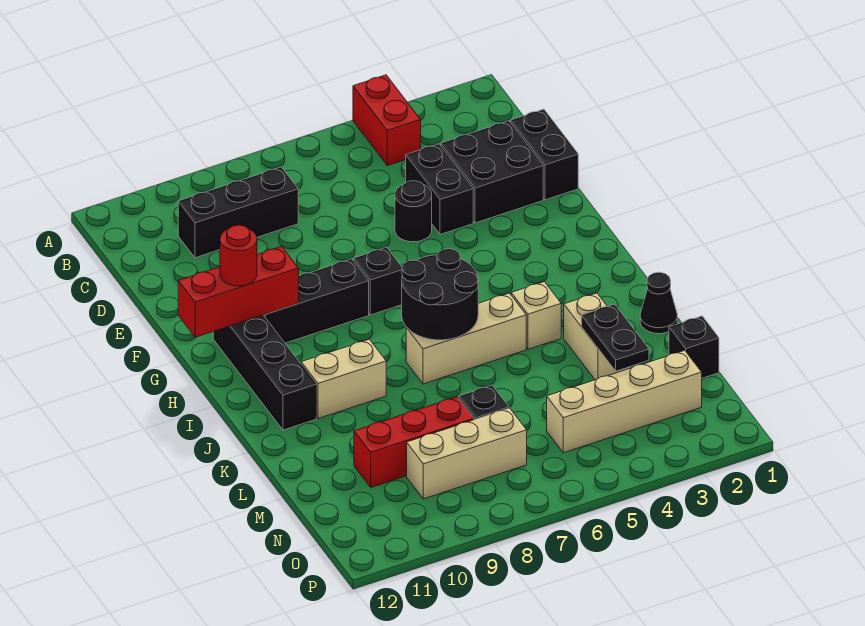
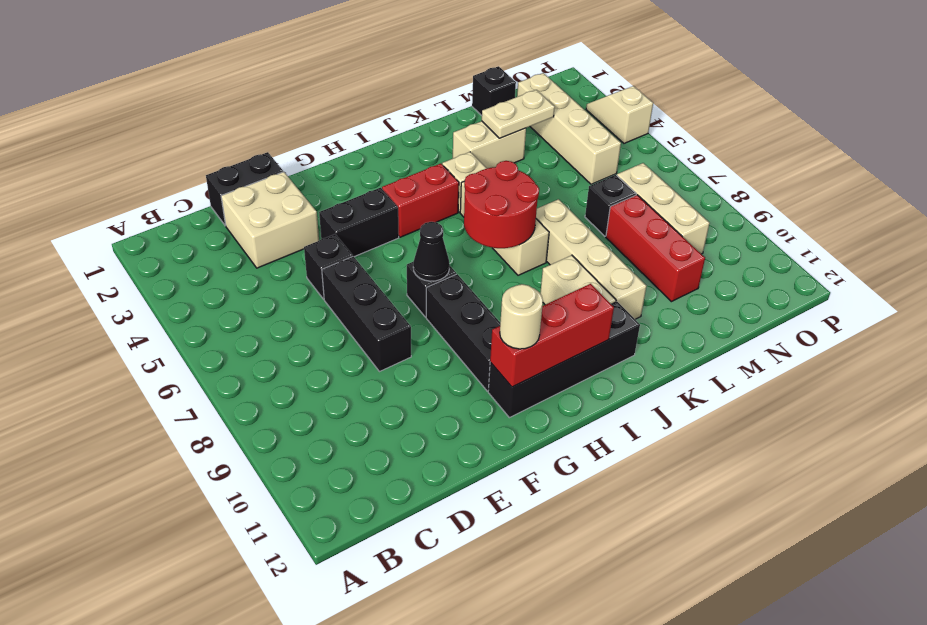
red 1x2 brick [353,75,421,166] -> red 1x2 brick moved to [382,164,459,237]
black 1x3 brick [178,167,298,258] -> black 1x3 brick moved to [322,256,411,372]
black 2x2 brick [441,121,543,223] -> tan 2x2 brick [221,172,319,268]
black 1x2 brick [406,144,473,234] -> black 1x2 brick moved to [319,188,399,257]
black 1x1 round brick [395,181,432,242] -> black 1x1 brick [304,234,353,299]
red 1x3 brick [178,247,299,337] -> red 1x3 brick turned to [490,284,614,387]
red 1x1 round brick [220,225,257,286] -> tan 1x1 round brick [500,284,543,349]
black 2x2 round brick [402,249,478,340] -> red 2x2 round brick [464,161,539,248]
black 1x1 cone [640,272,677,334] -> black 1x1 cone moved to [413,222,450,281]
none -> tan 1x4 brick [536,199,646,319]
black 1x2 plate [581,304,649,371] -> tan 1x2 plate [482,90,555,138]
none -> tan 1x2 slope [586,86,653,143]

